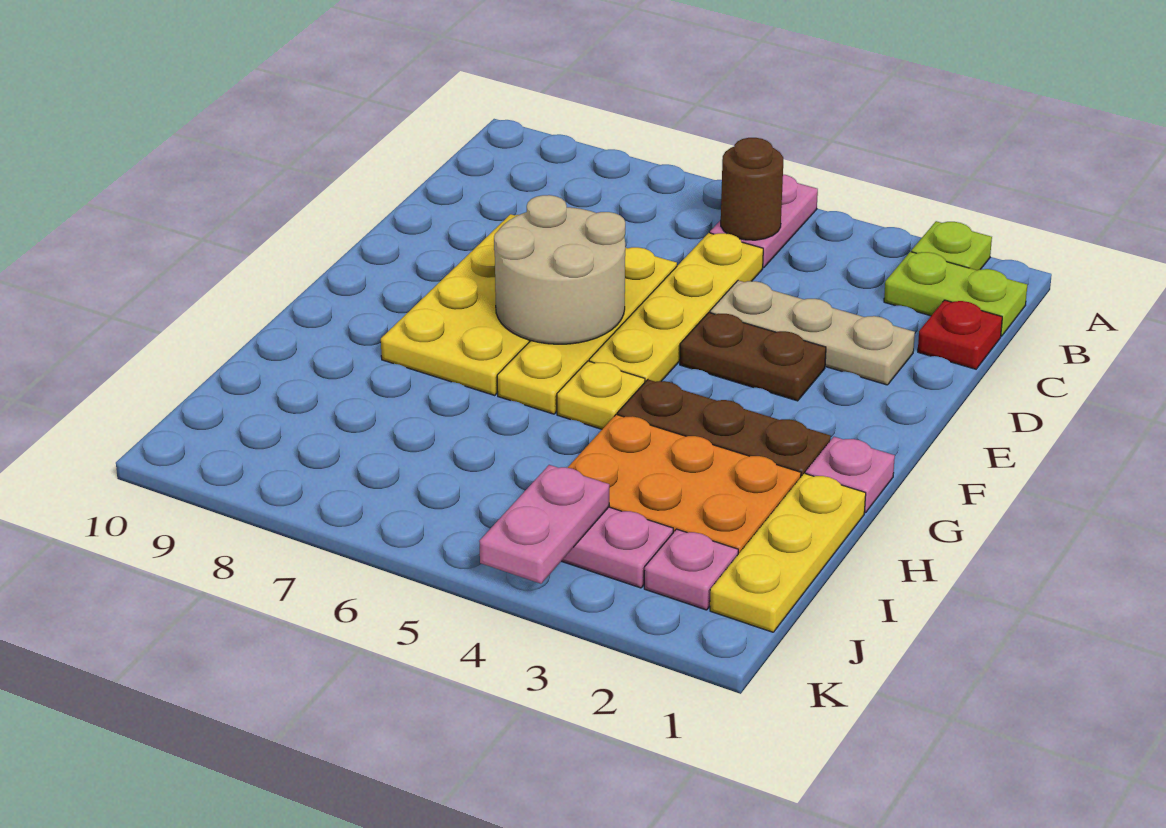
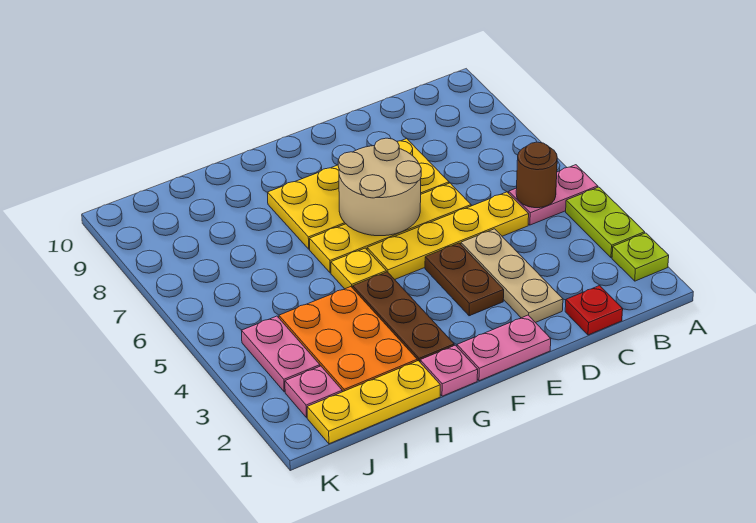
lime 1x2 plate [884,252,1027,336] -> lime 1x2 plate moved to [566,187,645,257]
pink 1x2 plate [479,465,609,584] -> pink 1x2 plate moved to [457,315,551,381]

